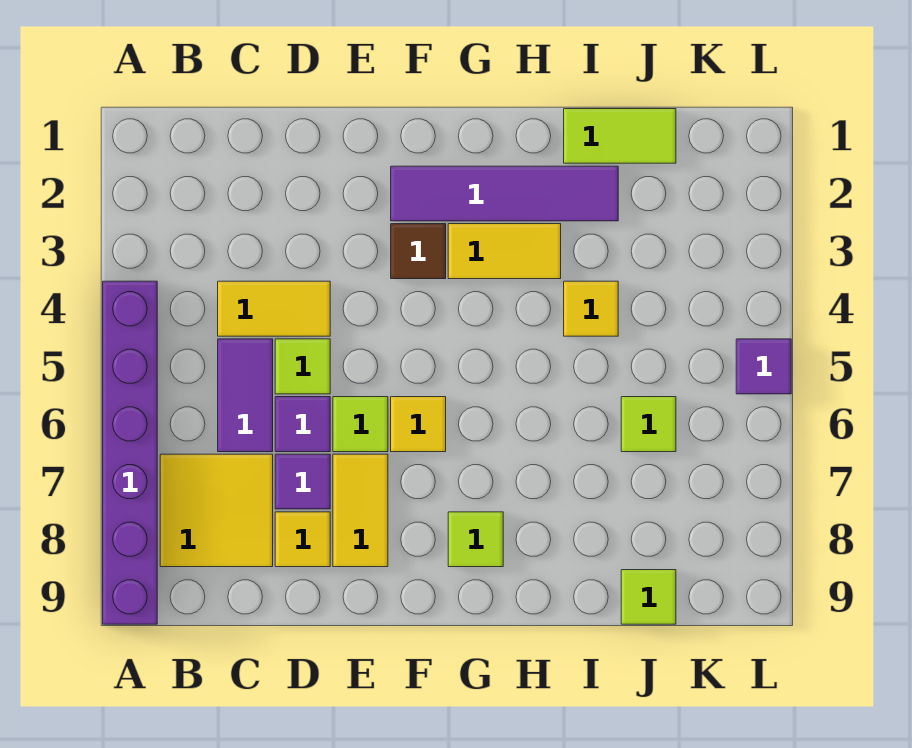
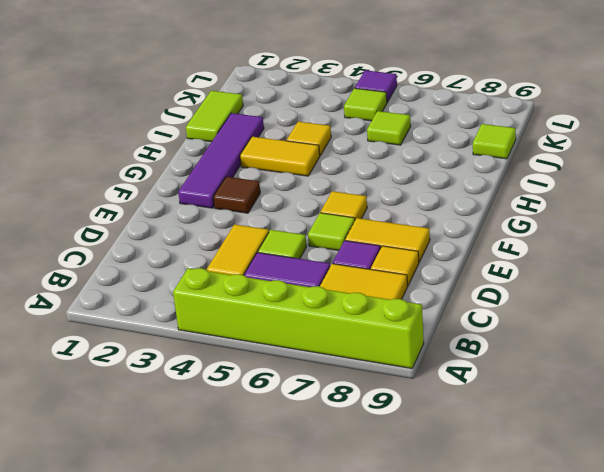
purple 1x6 brick [103,281,157,624] -> lime 1x6 brick [173,268,424,369]
purple 1x1 tile [275,397,330,452] -> none
yellow 1x2 tile [448,224,561,279] -> yellow 1x2 tile turned to [240,137,320,176]
lime 1x1 tile [448,512,503,567] -> lime 1x1 tile moved to [344,88,387,121]

